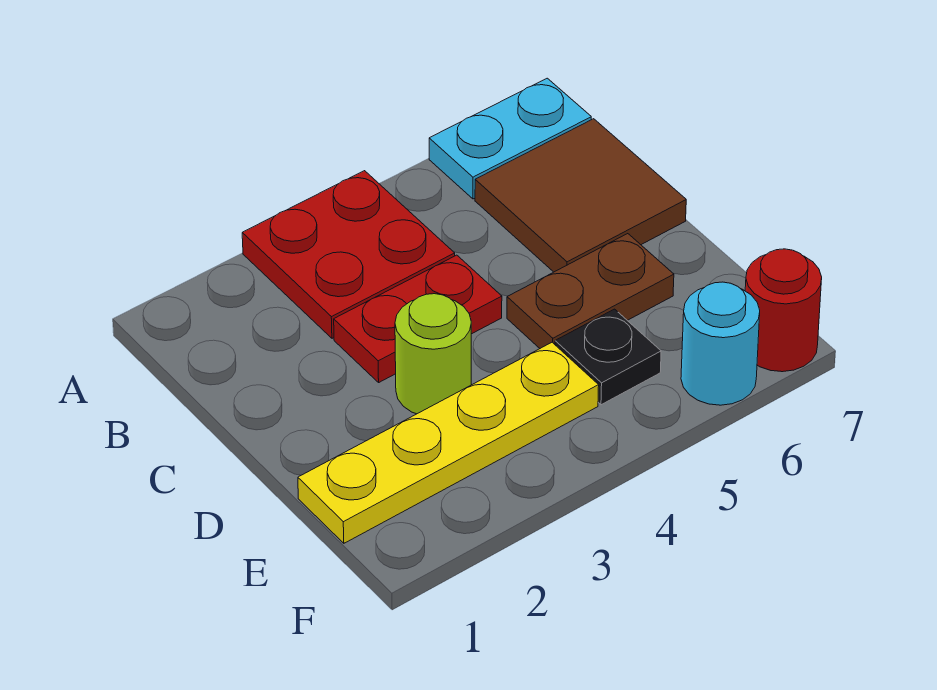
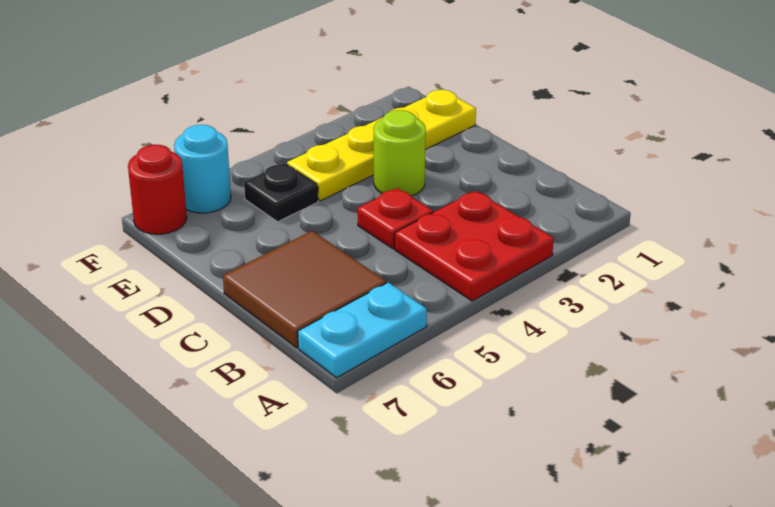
red 1x2 plate [334,255,502,382] -> red 1x1 plate [358,188,433,249]
brown 1x2 plate [507,234,674,348] -> none

